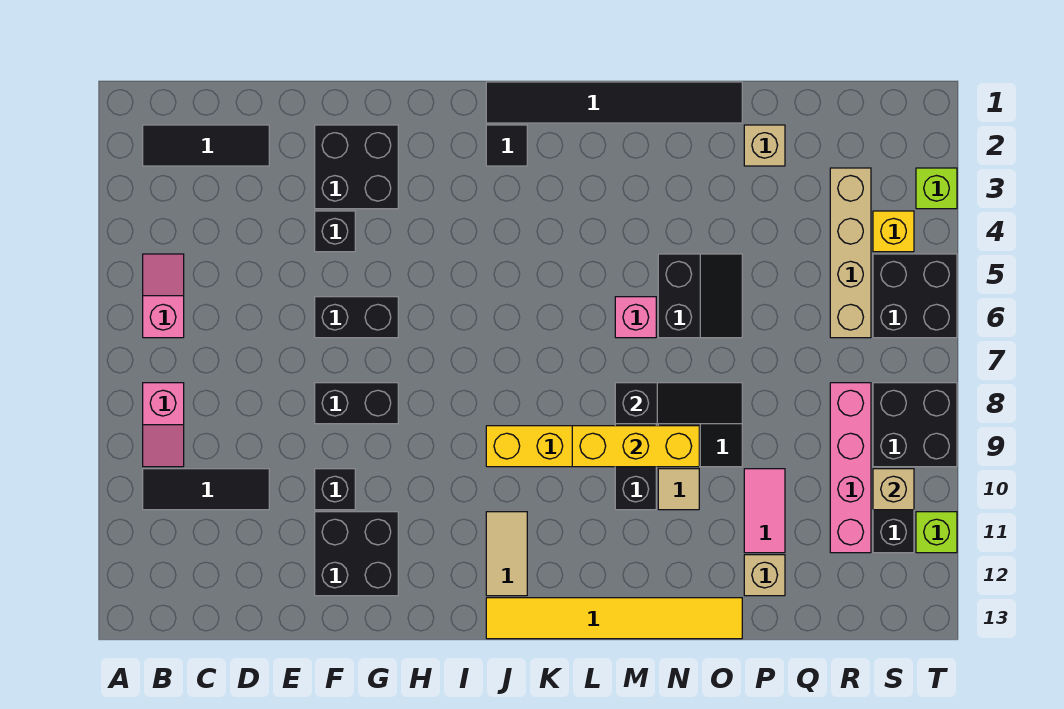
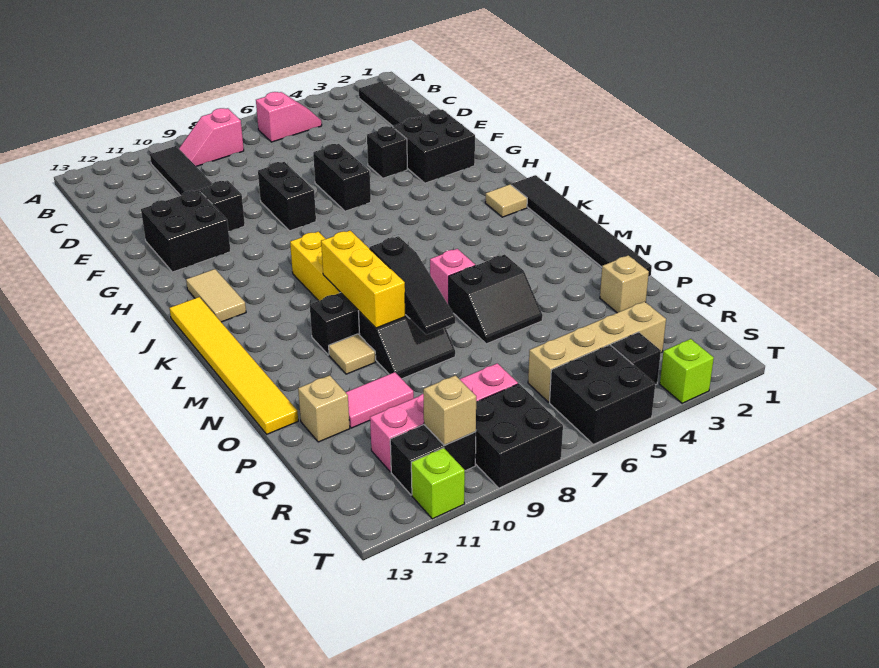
black 1x1 tile [486,125,527,166] -> tan 1x1 tile [485,184,527,217]
tan 1x2 tile [486,512,527,596] -> tan 1x2 tile turned to [186,269,246,322]
yellow 1x1 brick [873,211,914,252] -> black 1x1 brick [611,332,661,385]

